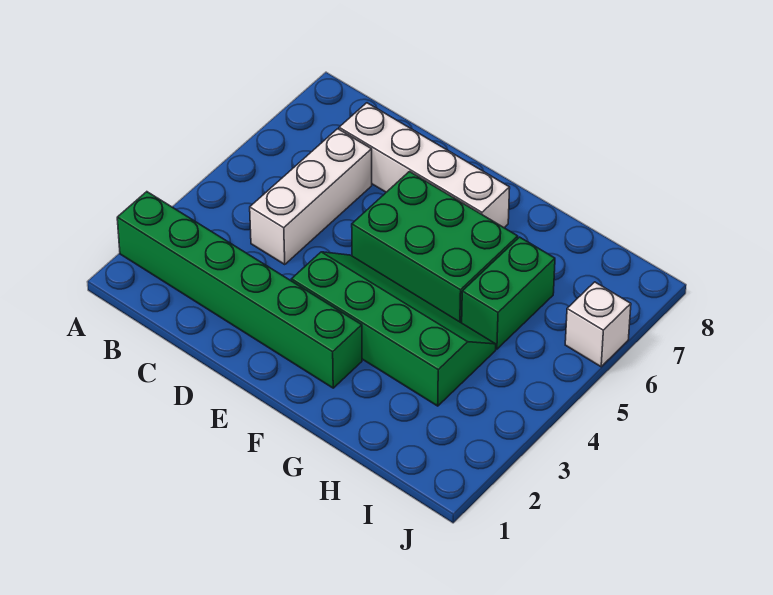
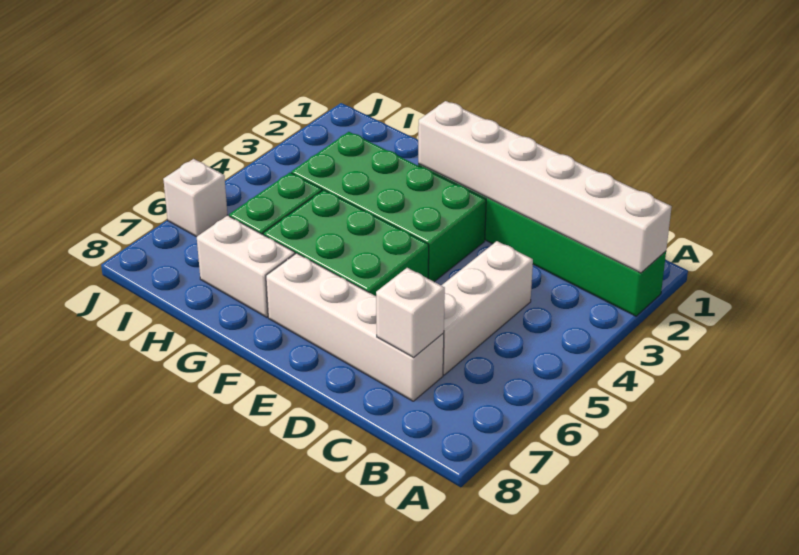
none -> white 1x6 brick [418,101,672,273]
none -> white 1x1 brick [376,268,445,358]
green 2x4 slope [291,252,496,406] -> green 2x4 brick [291,132,486,282]
none -> white 1x2 brick [197,215,295,317]

